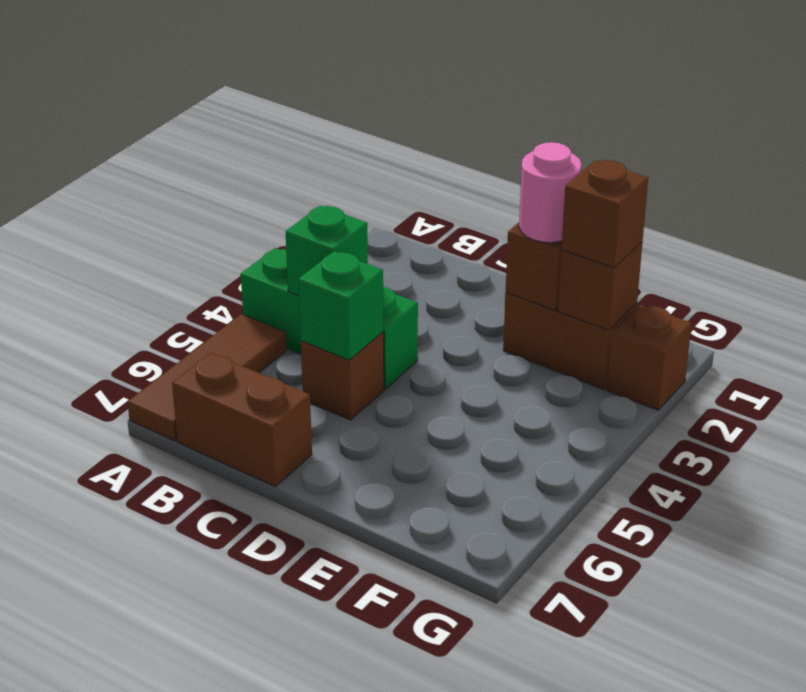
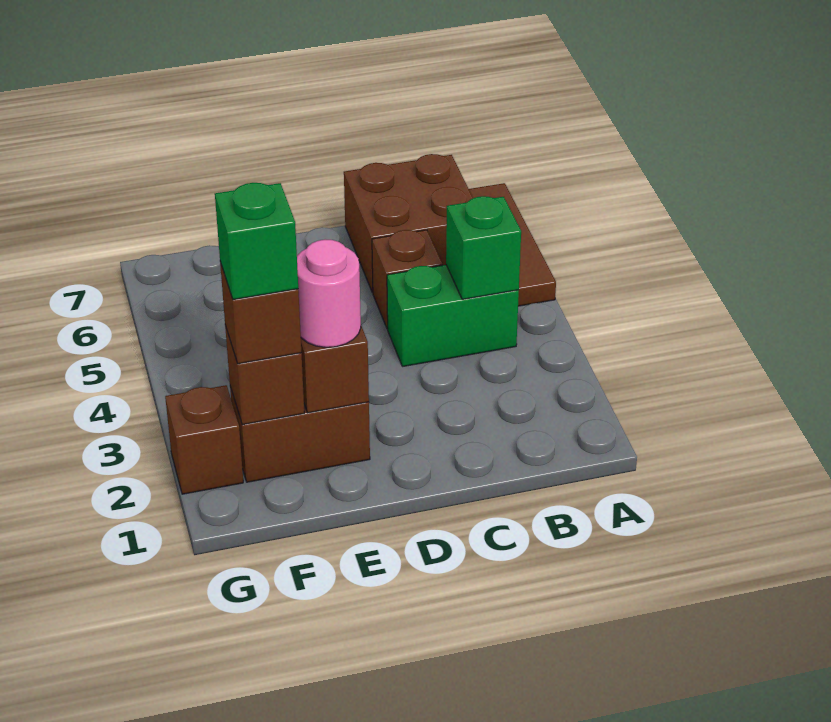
green 1x3 brick [241,248,418,389] -> green 1x2 brick [387,265,519,367]
brown 1x2 brick [172,353,312,487] -> brown 2x2 brick [344,154,473,293]
green 1x1 brick [298,251,384,360] -> green 1x1 brick moved to [215,183,298,300]

